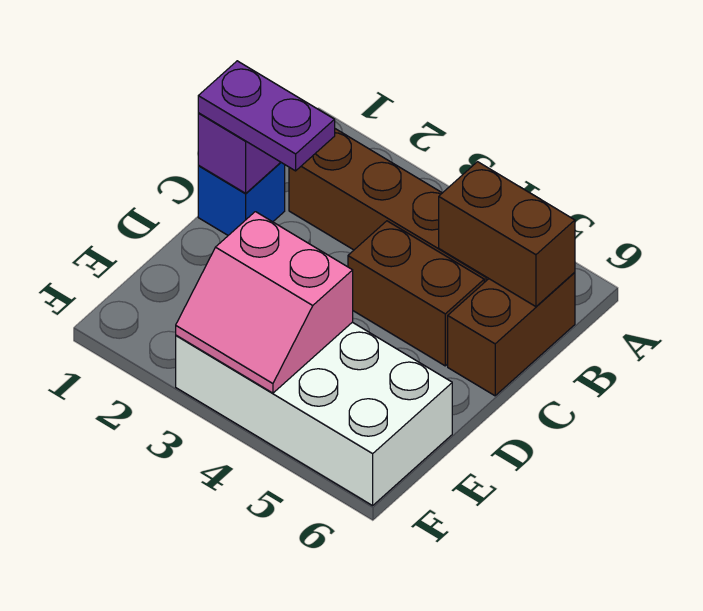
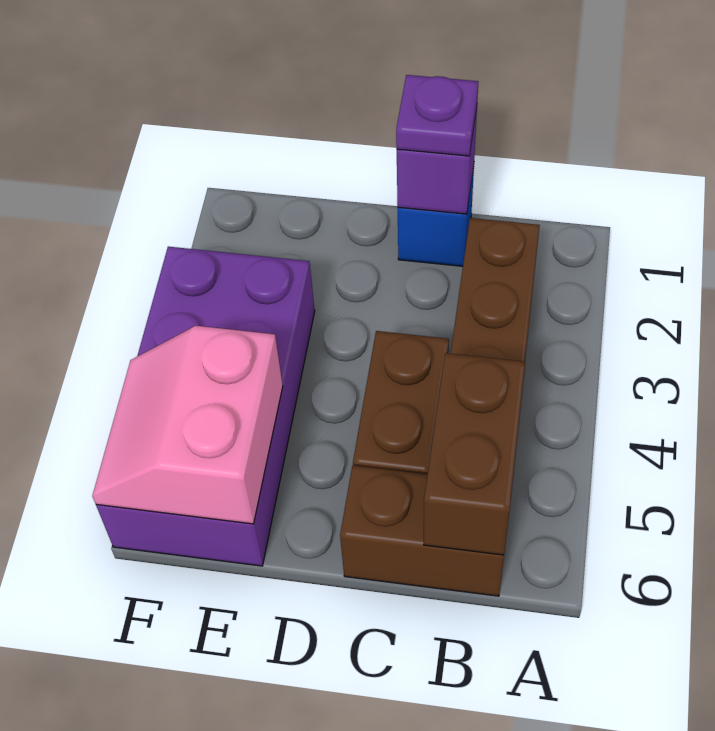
purple 1x2 plate [198,61,335,171] -> purple 1x1 plate [396,75,478,156]
white 2x4 brick [176,322,452,506] -> purple 2x4 brick [96,247,315,566]
pink 2x2 slope [176,212,353,393] -> pink 2x2 slope moved to [92,326,283,524]

